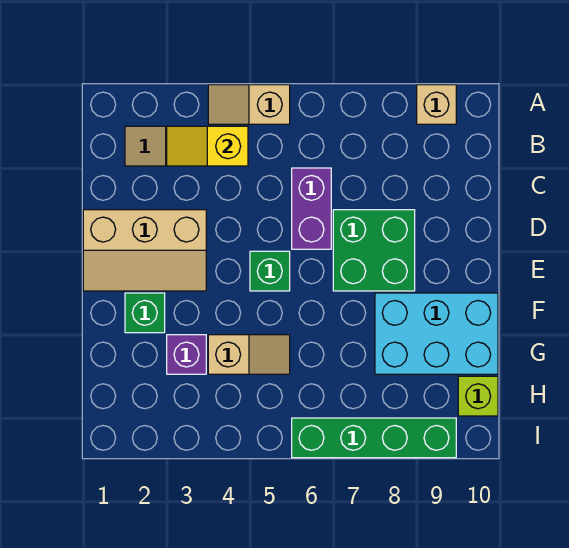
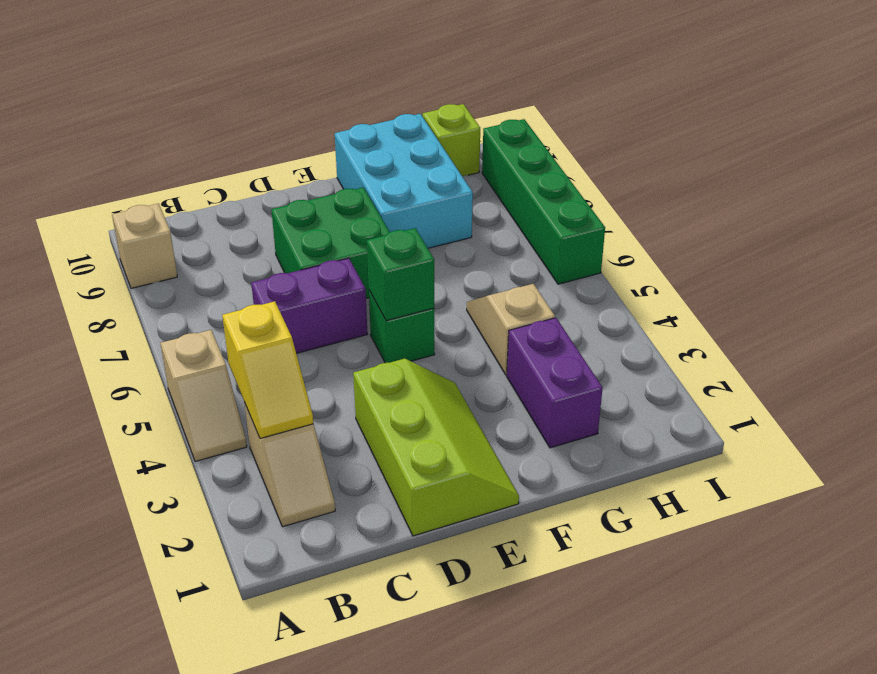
tan 2x3 slope [83,210,206,291] -> lime 2x3 slope [353,359,519,536]
green 1x1 brick [125,293,165,333] -> green 1x1 brick moved to [367,228,434,321]
purple 1x1 brick [167,335,206,374] -> purple 1x2 brick [507,318,603,448]

